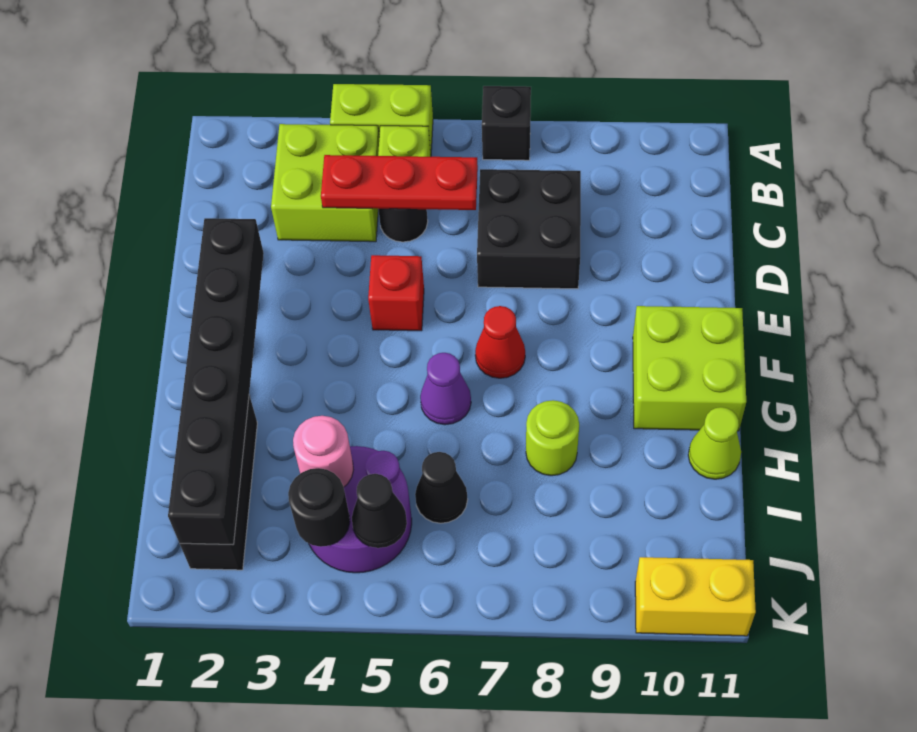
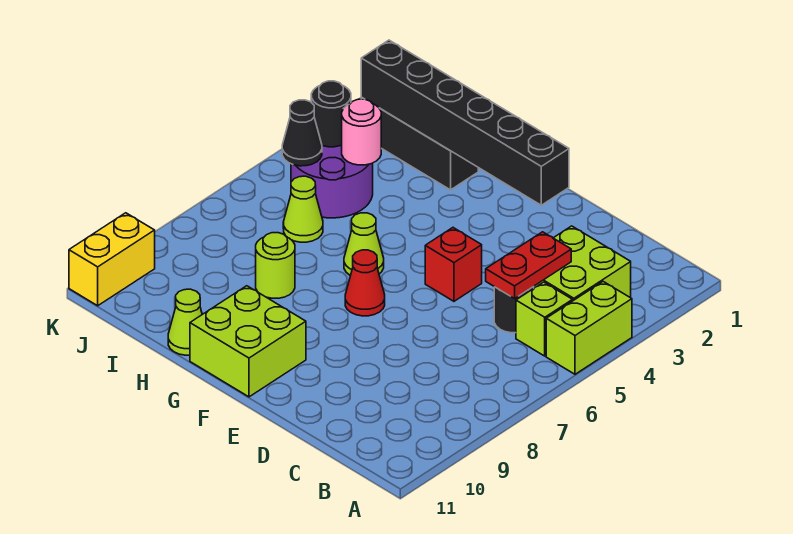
black 1x1 brick [482,86,531,160] -> none
red 1x3 plate [321,155,478,210] -> red 1x2 plate [486,232,571,299]
black 2x2 brick [477,169,581,289] -> none
purple 1x1 cone [420,353,471,425] -> lime 1x1 cone [344,213,384,276]
black 1x1 cone [415,452,468,523] -> lime 1x1 cone [283,176,323,242]

